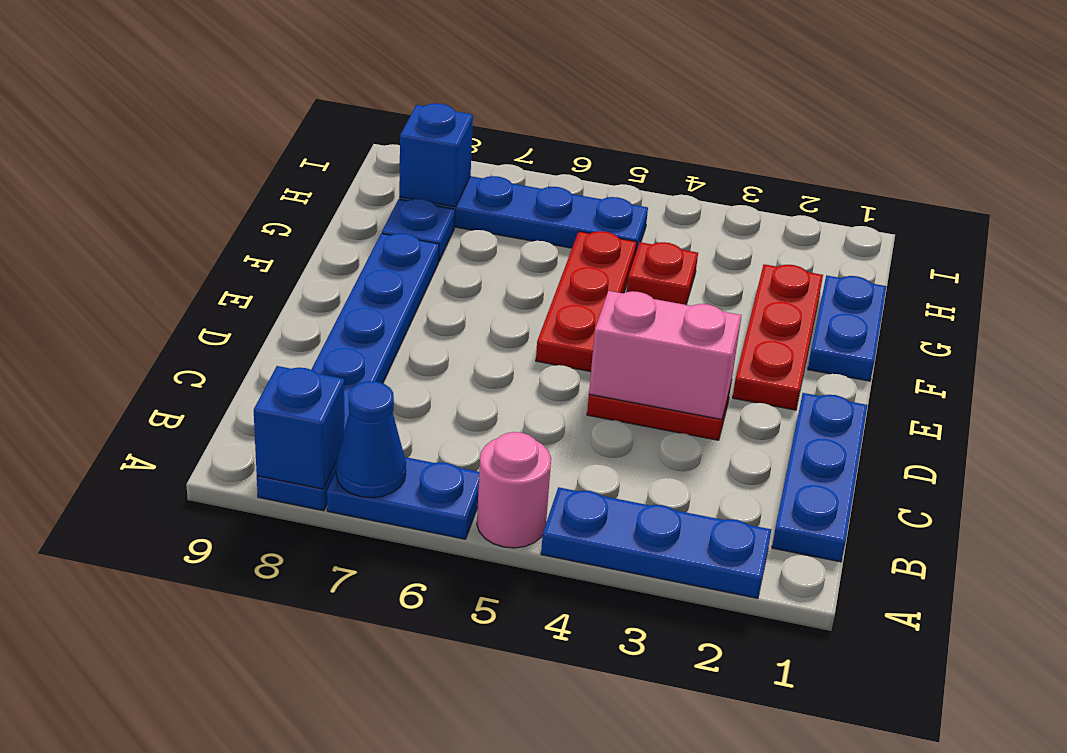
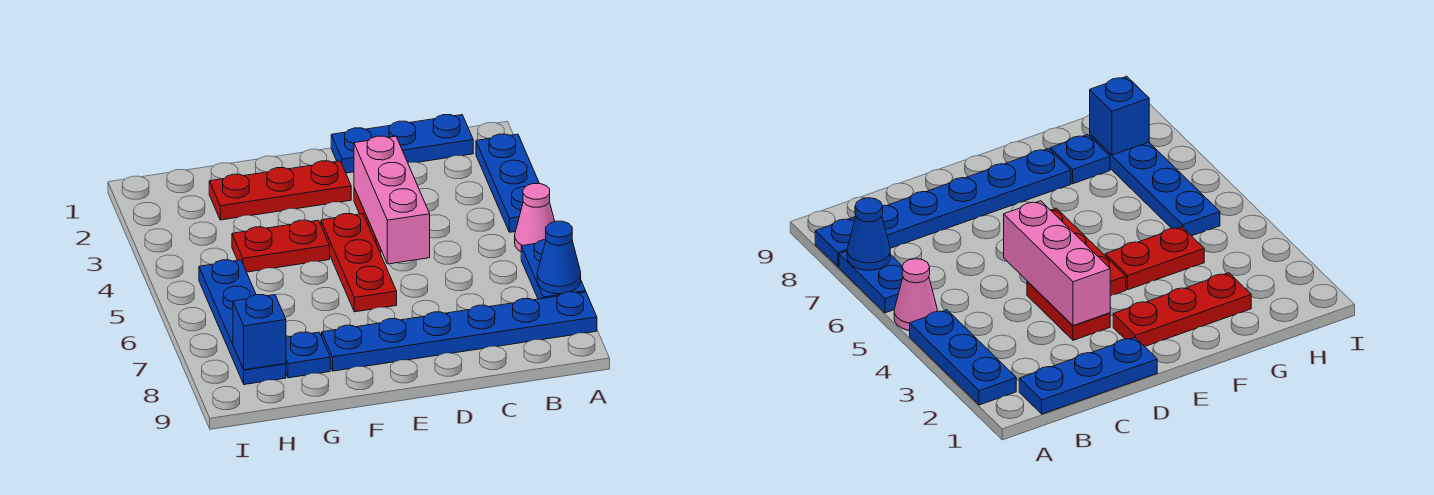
pink 1x1 round brick [477,432,551,548] -> pink 1x1 cone [515,184,555,252]
blue 1x1 brick [254,366,344,489] -> none
pink 1x2 brick [589,291,742,419] -> pink 1x3 brick [354,136,430,264]
red 1x3 plate [536,231,637,372] -> red 1x3 plate turned to [321,214,397,312]
blue 1x2 plate [808,275,886,381] -> none
red 1x1 plate [627,242,698,305] -> red 1x2 plate [232,220,330,272]

